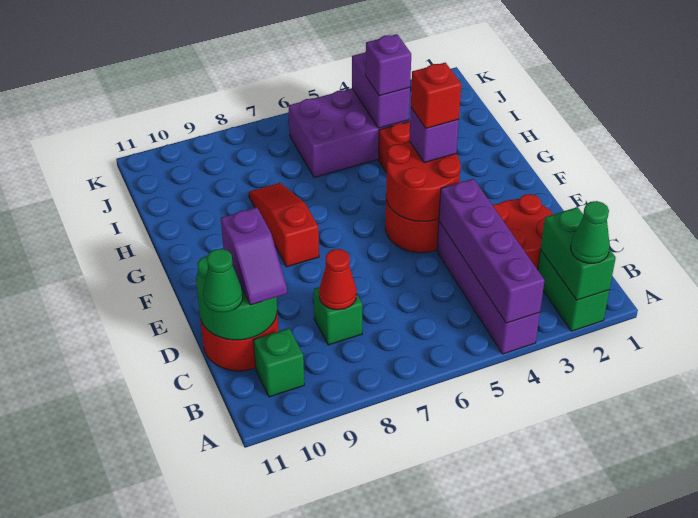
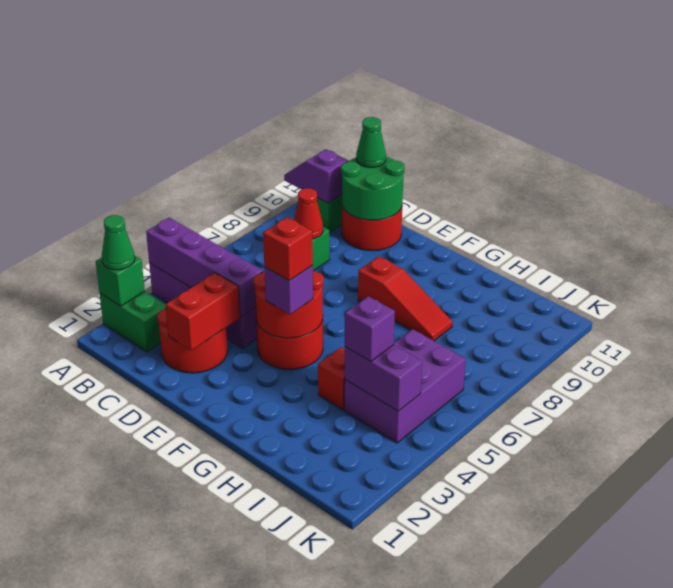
green 1x2 brick [541,207,616,300] -> green 1x1 brick [96,256,145,306]
purple 1x2 slope [221,207,287,305] -> purple 1x2 slope moved to [284,149,348,203]
none -> red 1x2 brick [166,273,240,350]

